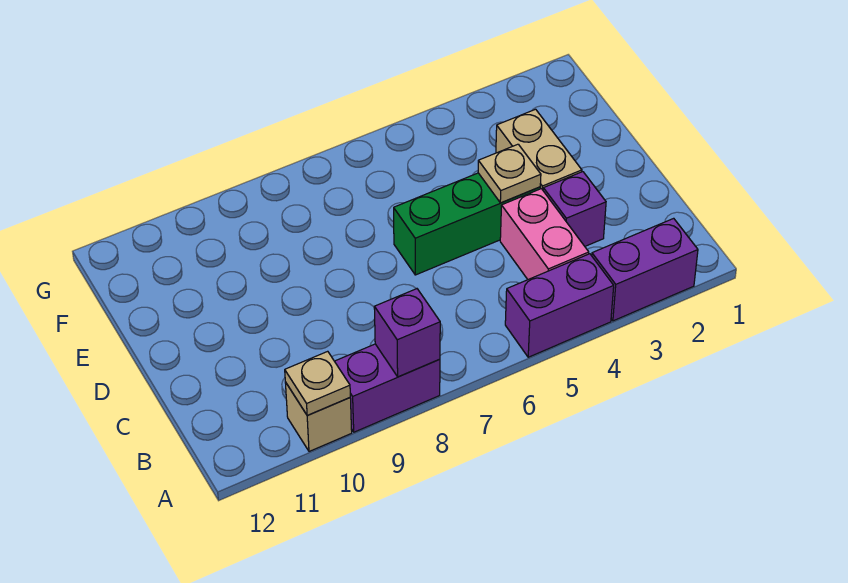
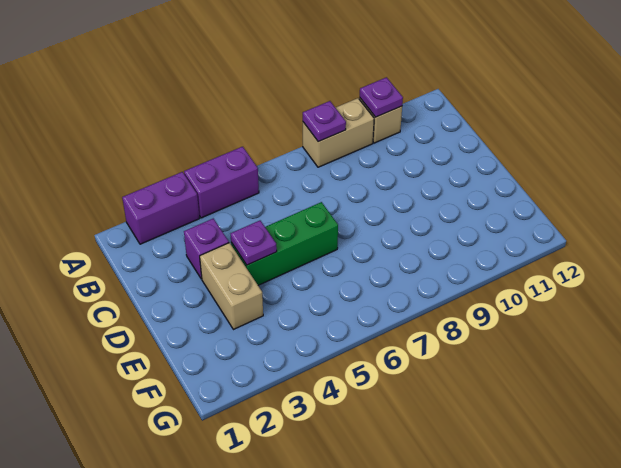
purple 1x2 brick [335,344,440,432] -> tan 1x2 brick [303,98,374,167]
purple 1x1 brick [374,289,440,377] -> purple 1x1 plate [303,101,346,142]
tan 1x1 plate [285,351,350,415] -> purple 1x1 plate [360,77,403,117]
pink 1x2 brick [500,189,589,279] -> none
tan 1x1 plate [478,144,541,203] -> purple 1x1 plate [231,221,277,265]

